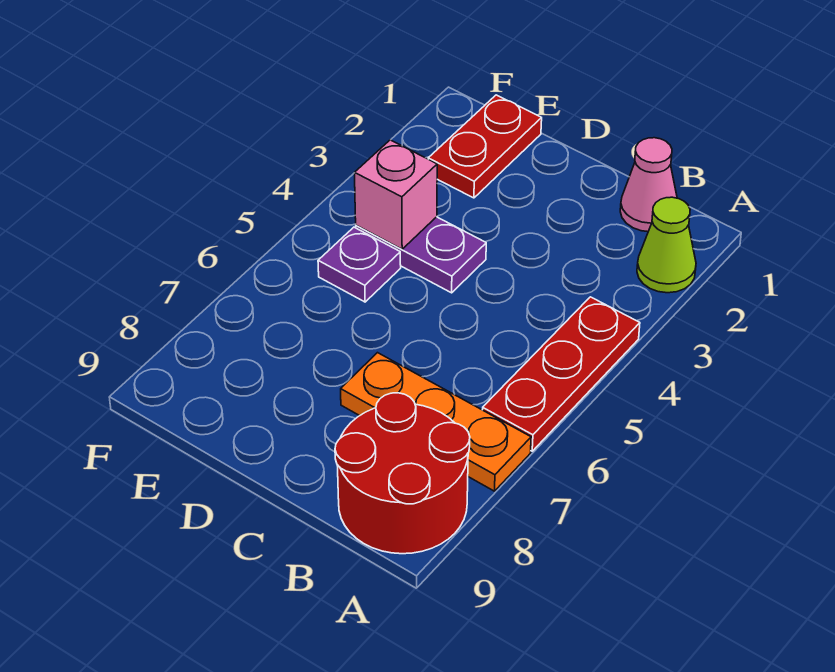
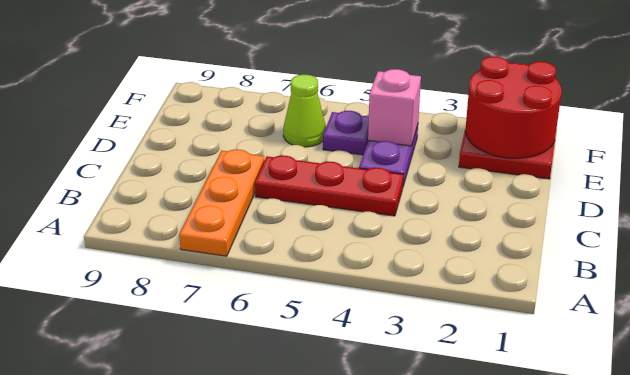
lime 1x1 cone [637,197,696,293] -> lime 1x1 cone moved to [283,75,326,147]
red 1x3 plate [483,297,640,451] -> red 1x3 plate moved to [255,155,403,216]
red 2x2 round brick [335,393,470,554] -> red 2x2 round brick moved to [465,56,562,158]
pink 1x1 cone [620,138,677,232] -> none

